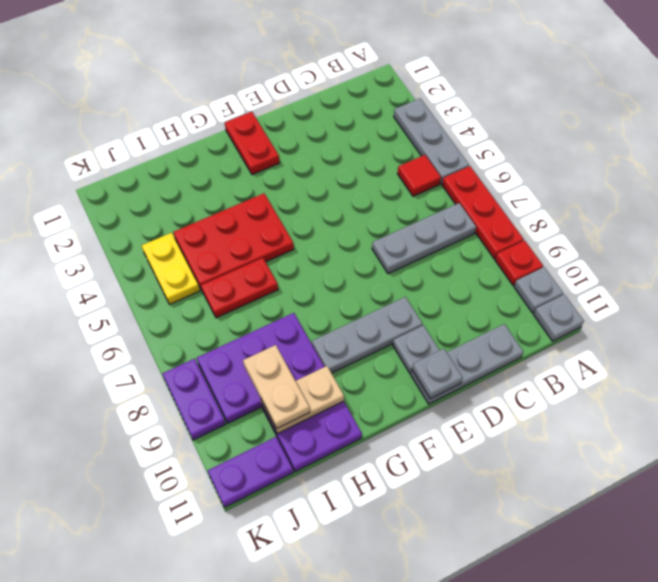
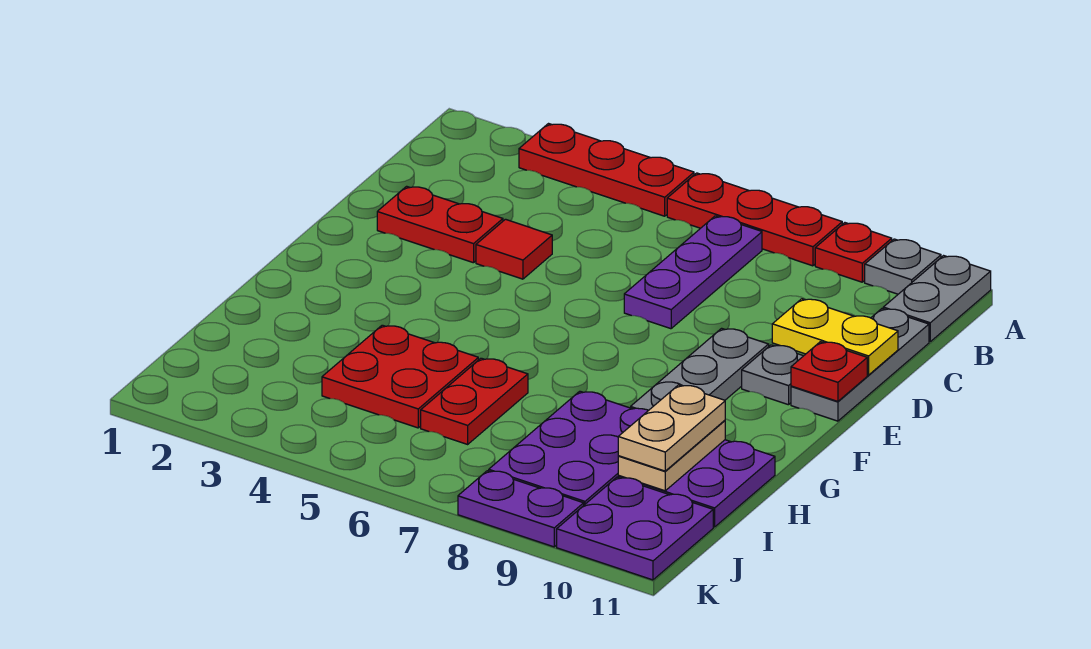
grey 1x3 plate [394,98,469,184] -> red 1x3 plate [519,124,694,216]
grey 1x1 plate [533,294,584,341] -> grey 1x2 plate [883,256,991,342]
red 1x1 tile [397,155,441,196] -> red 1x1 tile moved to [476,219,552,279]
grey 1x3 plate [372,203,476,274] -> purple 1x3 plate [624,216,762,329]
grey 1x1 plate [412,349,463,399] -> red 1x1 plate [791,342,867,401]
red 1x2 plate [225,112,280,175] -> red 1x2 plate moved to [377,186,503,263]
red 2x3 plate [173,194,294,290] -> red 2x2 plate [322,325,478,428]
tan 1x2 plate [243,345,310,429] -> tan 1x2 plate turned to [618,385,725,471]
yellow 1x2 plate [142,233,200,304] -> yellow 1x2 plate moved to [772,299,898,375]
purple 1x2 plate [208,437,293,507] -> purple 2x2 plate [557,477,713,580]

